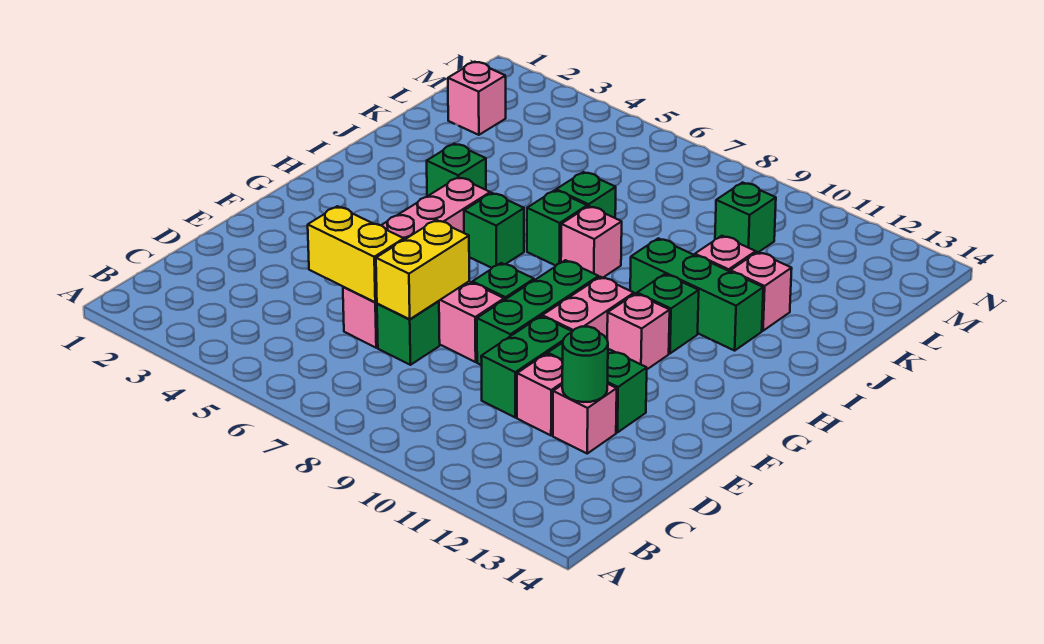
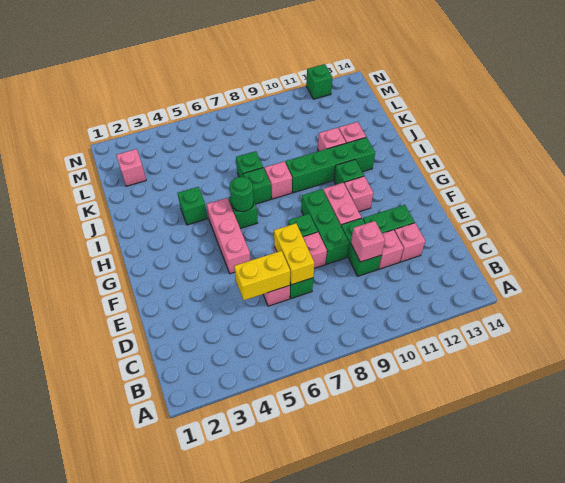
none -> pink 1x1 brick [351,221,385,262]
green 1x1 round brick [562,327,608,402] -> green 1x1 round brick moved to [230,177,254,212]
green 1x3 brick [630,238,763,351] -> green 1x4 brick [286,137,375,193]
green 1x1 brick [715,182,776,253] -> green 1x1 brick moved to [306,64,332,99]

